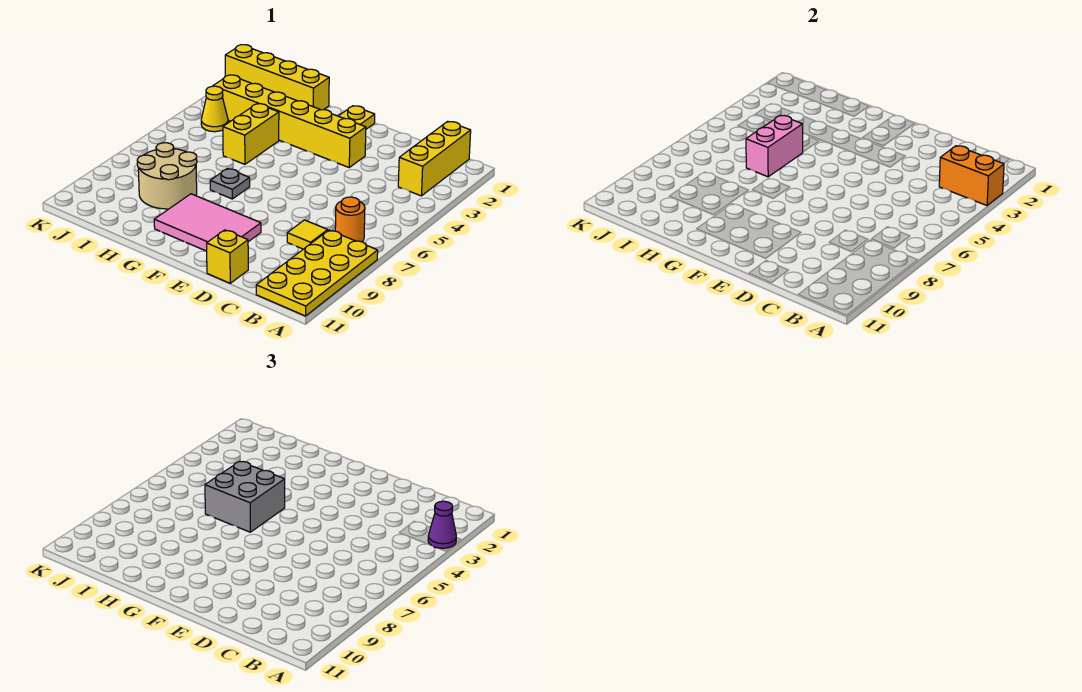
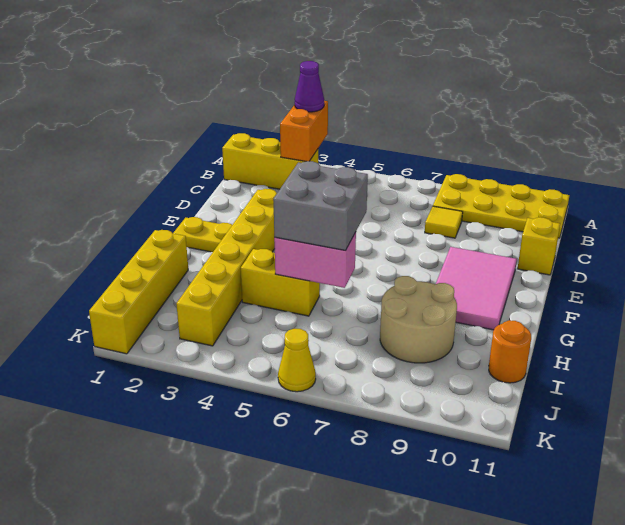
orange 1x1 round brick [335,197,365,242] -> orange 1x1 round brick moved to [489,320,531,383]
grey 1x1 plate [210,169,250,199] -> none
yellow 1x1 cone [201,86,228,132] -> yellow 1x1 cone moved to [278,329,316,392]

